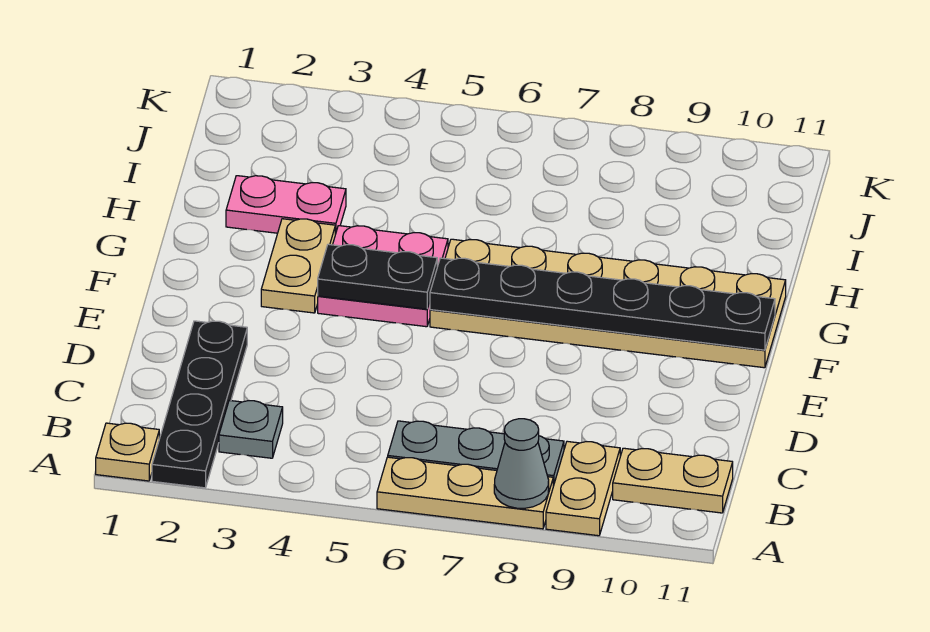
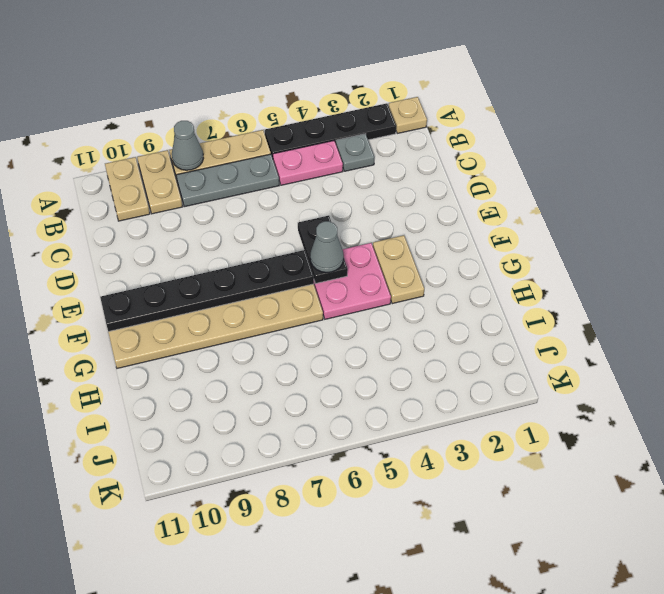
black 1x4 plate [152,321,247,488] -> black 1x4 plate turned to [265,103,396,158]
tan 1x2 plate [613,448,733,513] -> tan 1x2 plate turned to [105,157,150,221]
black 1x2 plate [318,244,437,309] -> black 1x2 plate turned to [298,216,348,284]
none -> grey 1x1 cone [310,221,344,272]
pink 1x2 plate [226,176,346,234] -> pink 1x2 plate moved to [273,141,343,185]

